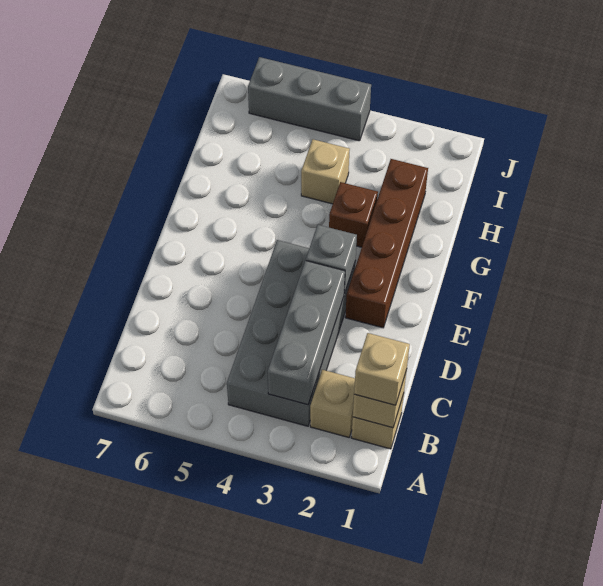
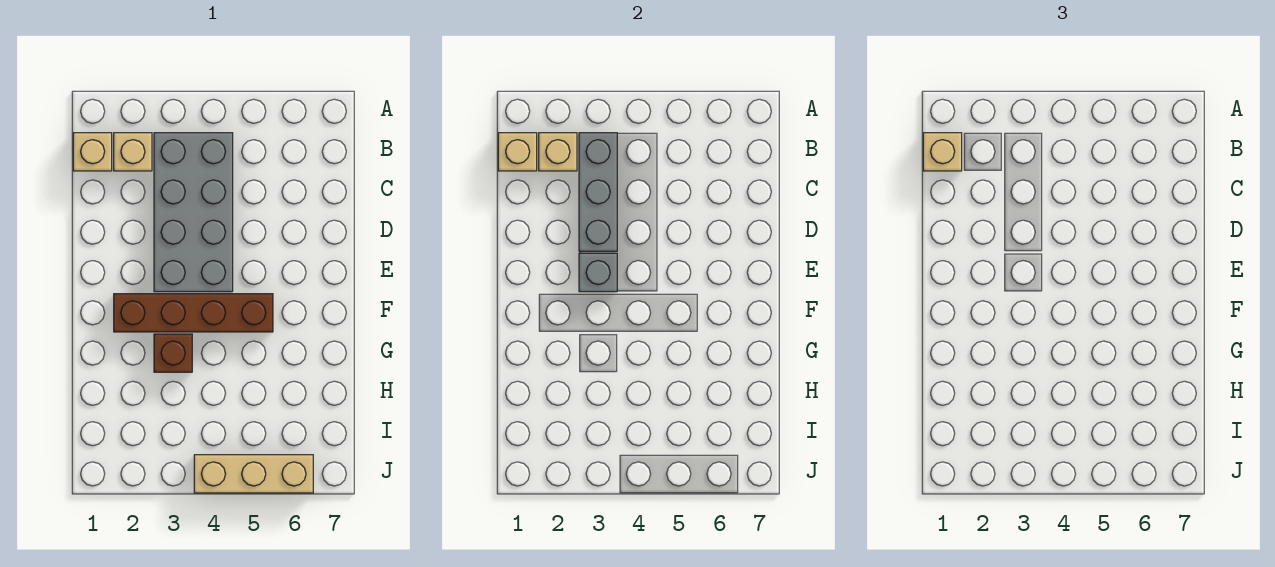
brown 1x4 brick [345,159,428,328] -> brown 1x4 brick turned to [114,294,273,332]
tan 1x1 brick [301,139,350,204] -> tan 1x1 brick moved to [539,133,577,171]
grey 1x3 brick [248,57,371,141] -> tan 1x3 brick [194,455,313,493]

